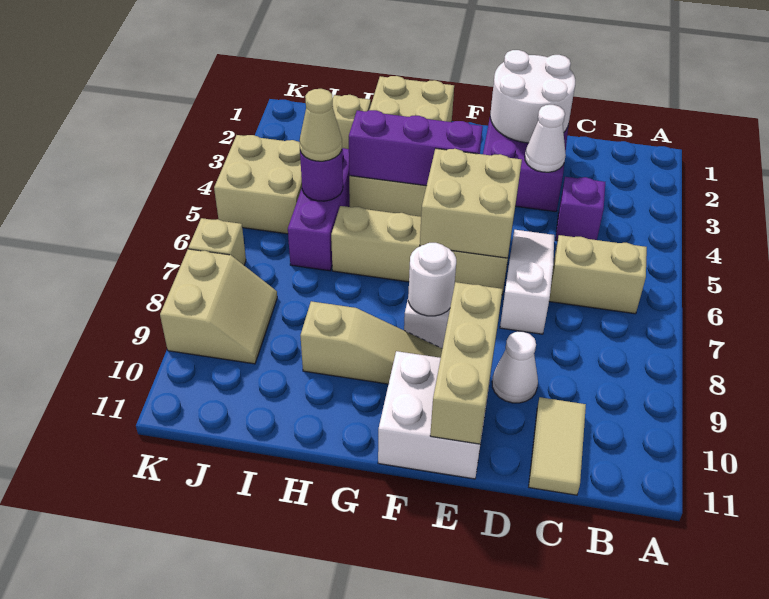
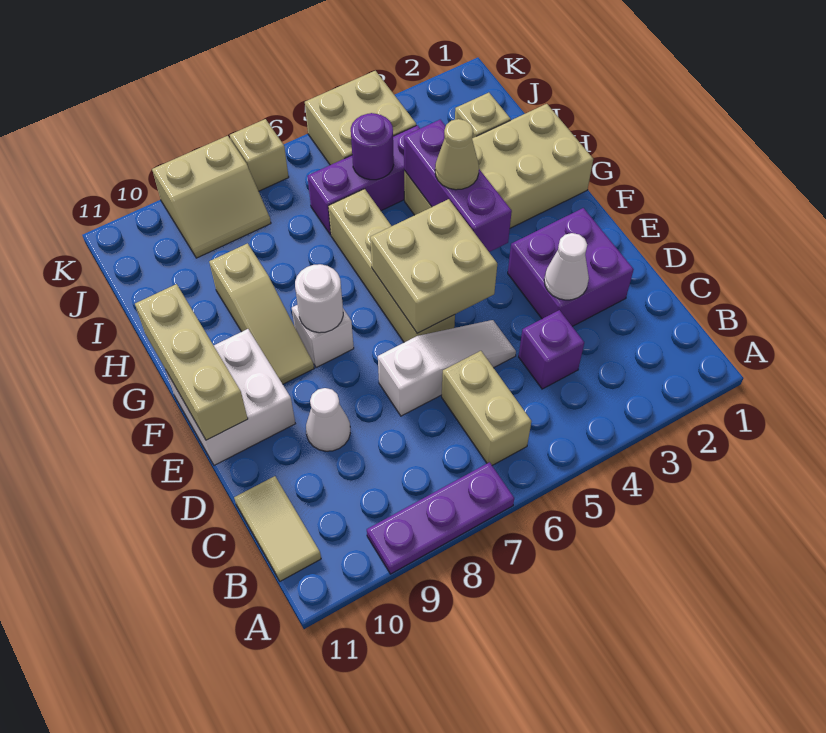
none -> purple 1x3 plate [367,462,514,574]
tan 1x2 tile [529,397,586,495] -> tan 1x2 tile turned to [234,476,321,581]
white 2x2 round brick [490,50,575,143] -> none
tan 1x3 brick [430,282,502,444] -> tan 1x3 brick turned to [135,284,248,440]
tan 1x1 cone [299,89,342,161] -> tan 1x1 cone moved to [435,119,479,190]

